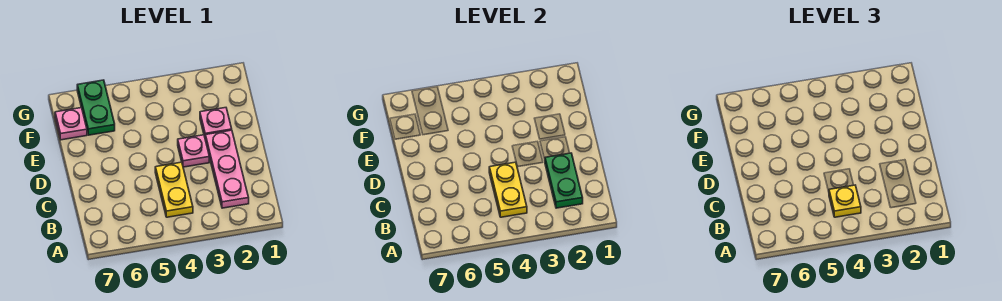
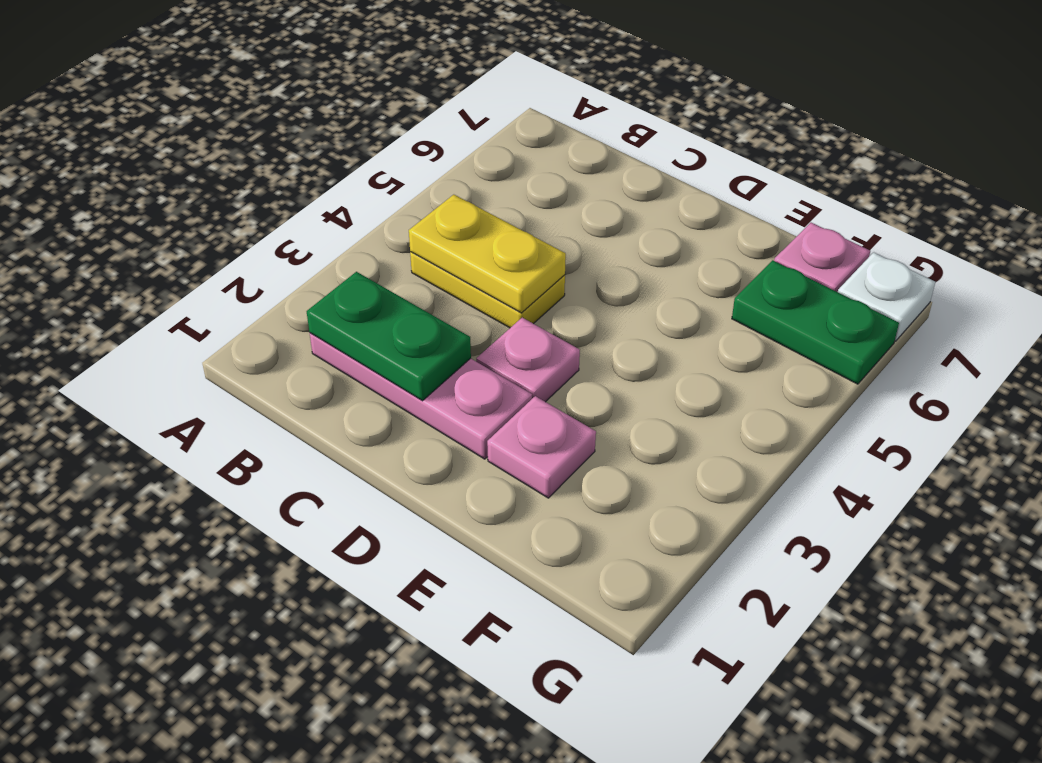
yellow 1x1 plate [829,185,861,217] -> none
none -> white 1x1 plate [838,252,935,341]

